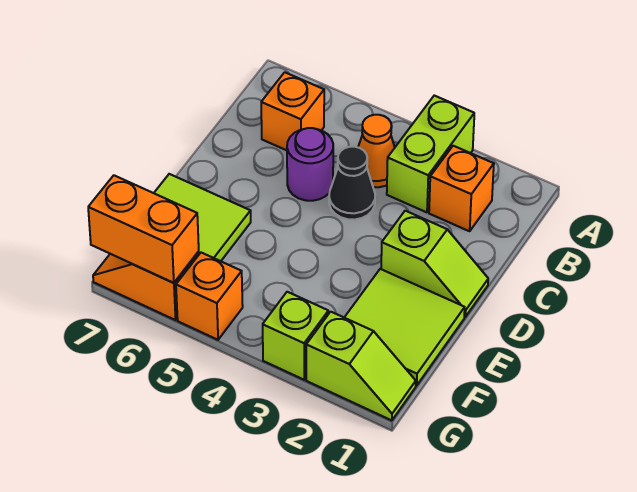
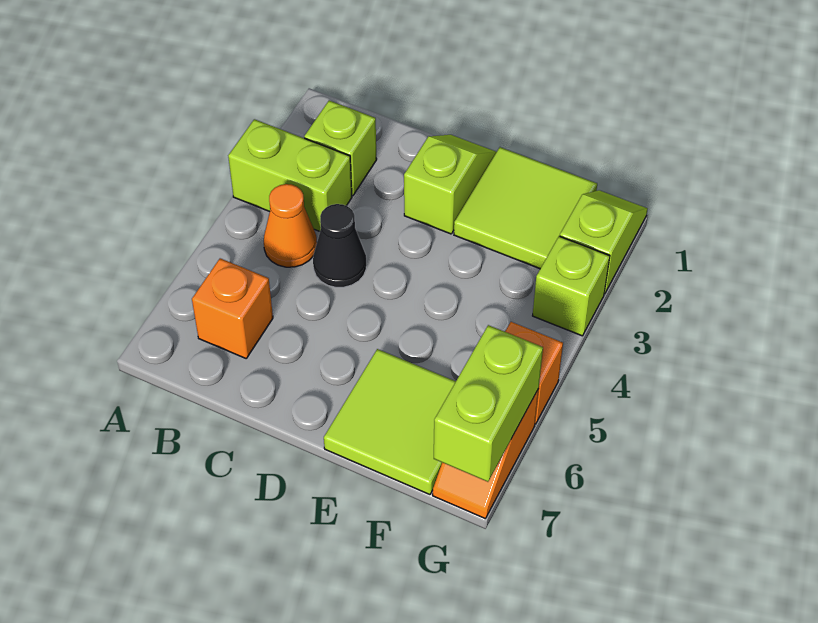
orange 1x1 brick [429,146,494,231] -> lime 1x1 brick [304,100,377,196]
purple 1x1 round brick [287,128,333,201] -> none
orange 1x2 brick [88,175,199,283] -> lime 1x2 brick [434,325,543,482]

